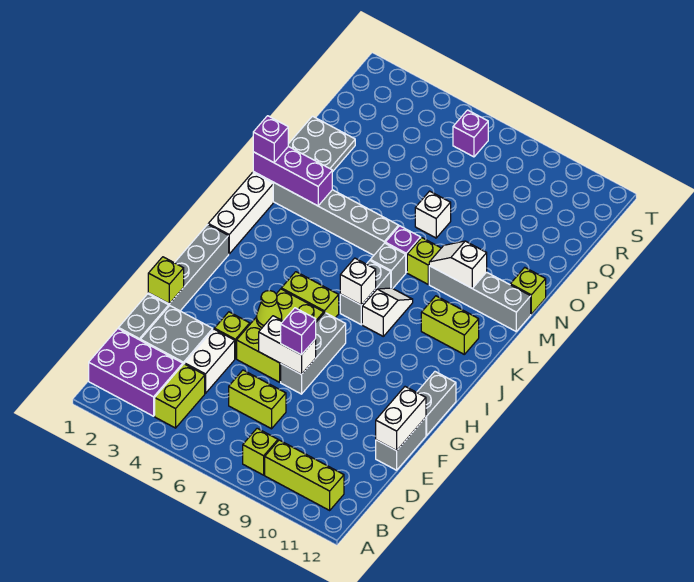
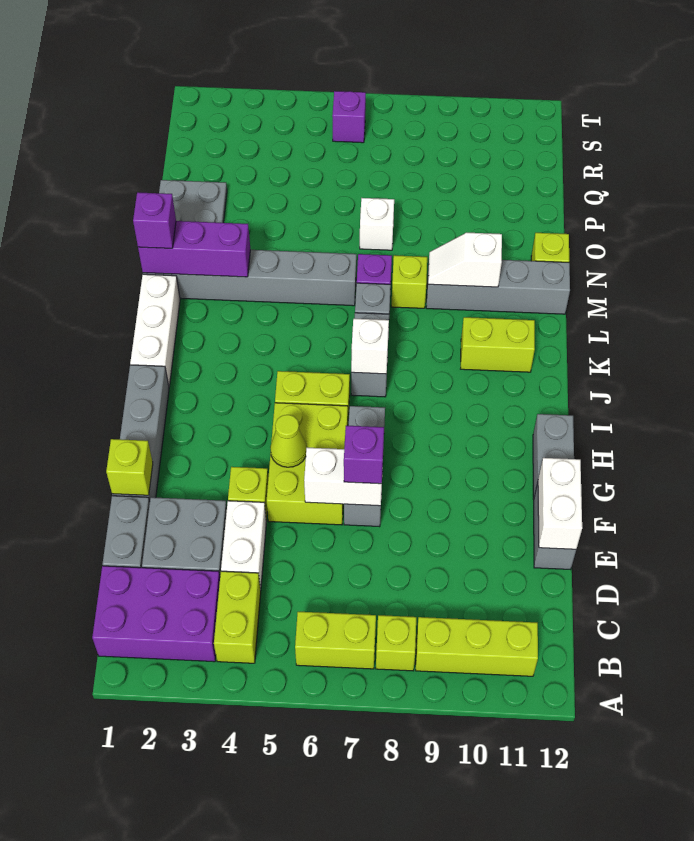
lime 1x2 brick [229,370,286,429] -> lime 1x2 brick moved to [295,612,376,669]
white 1x2 slope [362,288,413,336] -> none

